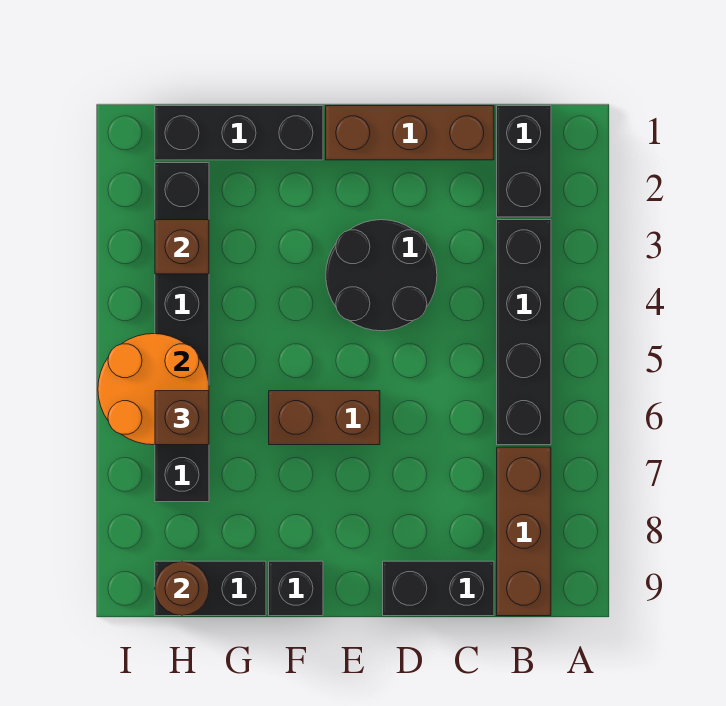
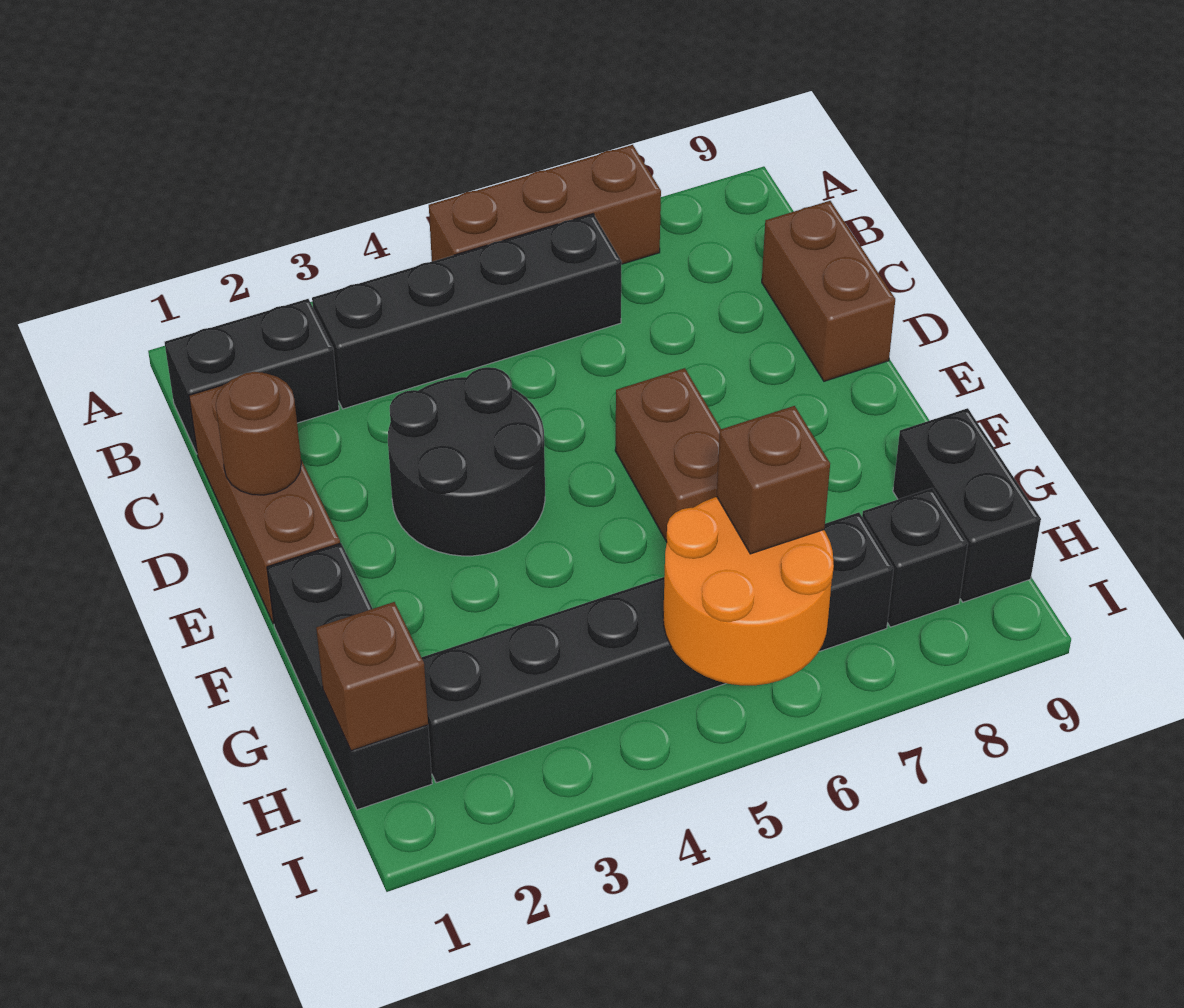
brown 1x3 brick [497,447,551,616] -> brown 1x3 brick moved to [429,145,661,264]
black 1x2 brick [383,561,494,616] -> brown 1x2 brick [762,201,895,381]
black 1x1 brick [269,561,323,616] -> black 1x1 brick moved to [862,488,968,627]
brown 1x1 brick [155,220,209,274] -> brown 1x1 brick moved to [316,602,428,751]
brown 1x1 round brick [155,561,209,616] -> brown 1x1 round brick moved to [216,372,301,495]

